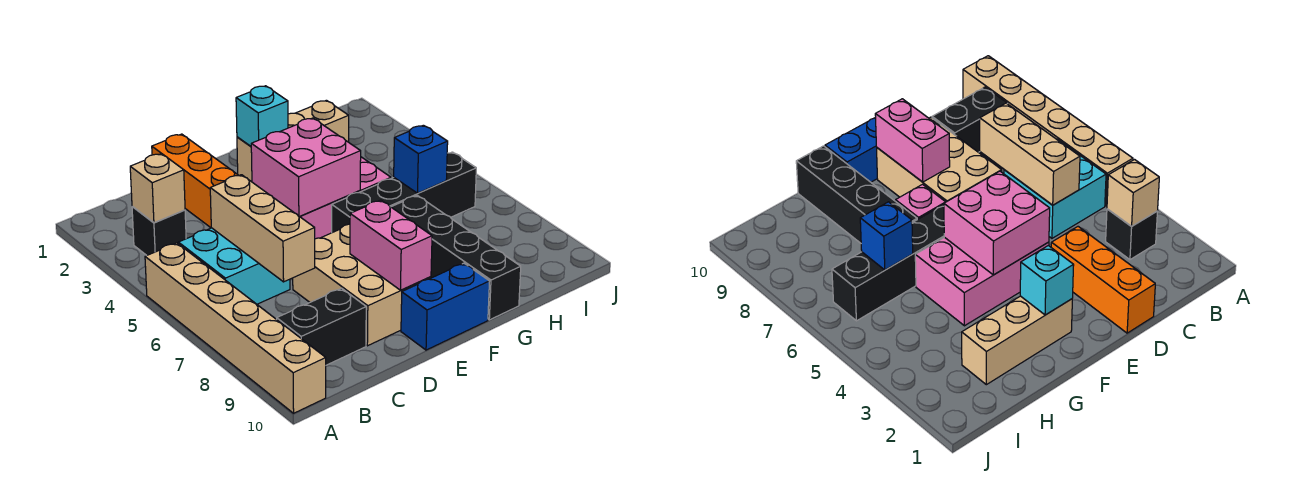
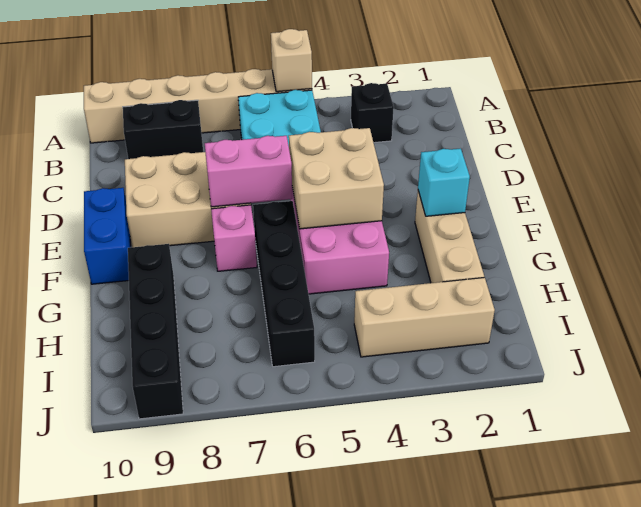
tan 1x1 brick [130,154,185,223] -> tan 1x1 brick moved to [271,29,312,92]
black 1x2 brick [277,288,366,365] -> black 1x2 brick turned to [123,100,203,159]
tan 1x3 brick [210,175,315,282] -> tan 1x3 brick moved to [354,278,495,357]
orange 1x3 brick [152,134,239,228] -> none
pink 2x2 brick [251,118,361,217] -> tan 2x2 brick [289,128,384,229]
pink 1x2 brick [350,200,432,290] -> pink 1x2 brick moved to [205,136,292,207]
black 1x4 brick [392,195,521,320] -> black 1x4 brick turned to [128,244,183,419]
blue 1x1 brick [394,125,448,193] -> none

